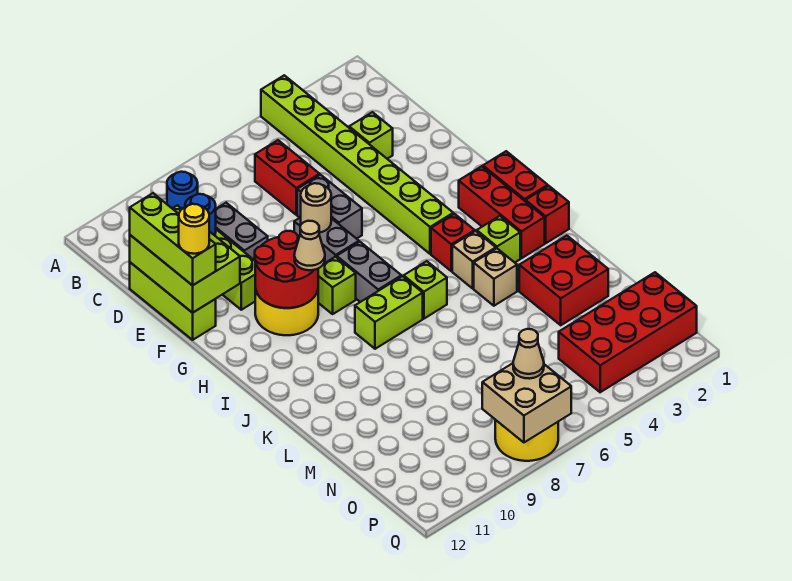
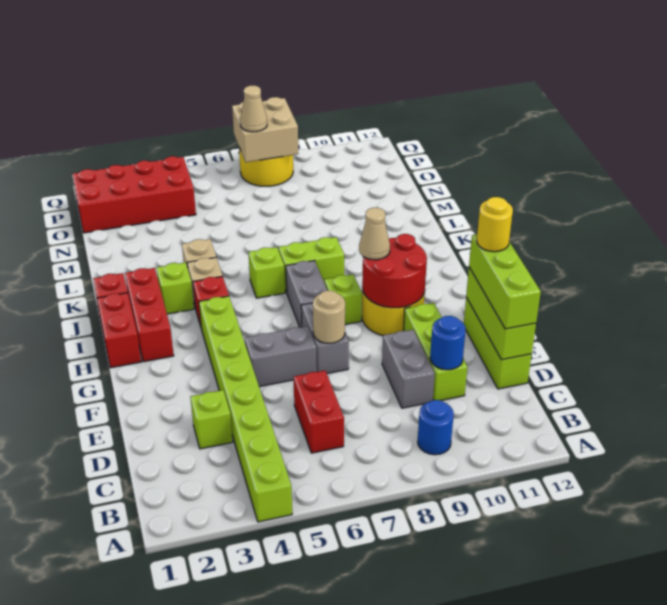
lime 2x3 brick [130,205,240,313] -> lime 1x3 brick [466,268,536,360]
grey 1x2 brick [297,175,362,239] -> grey 1x2 brick turned to [245,326,317,387]
red 2x2 brick [519,236,608,325] -> none

